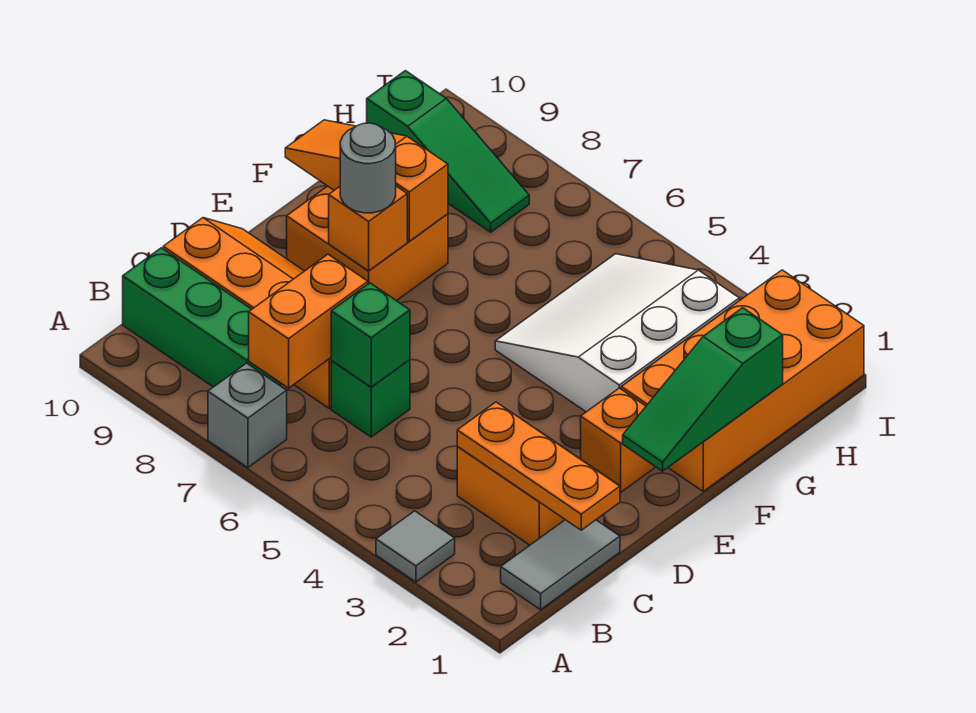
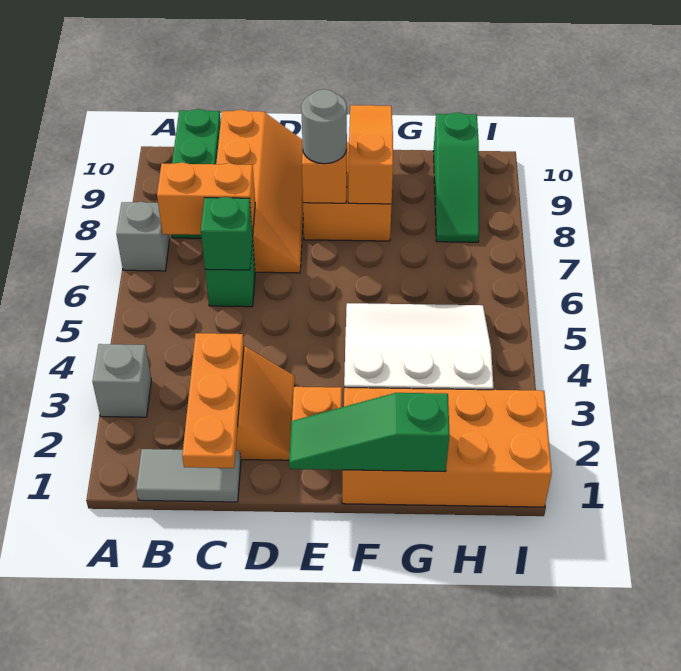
grey 1x1 tile [376,511,455,582] -> grey 1x1 brick [92,344,151,417]

